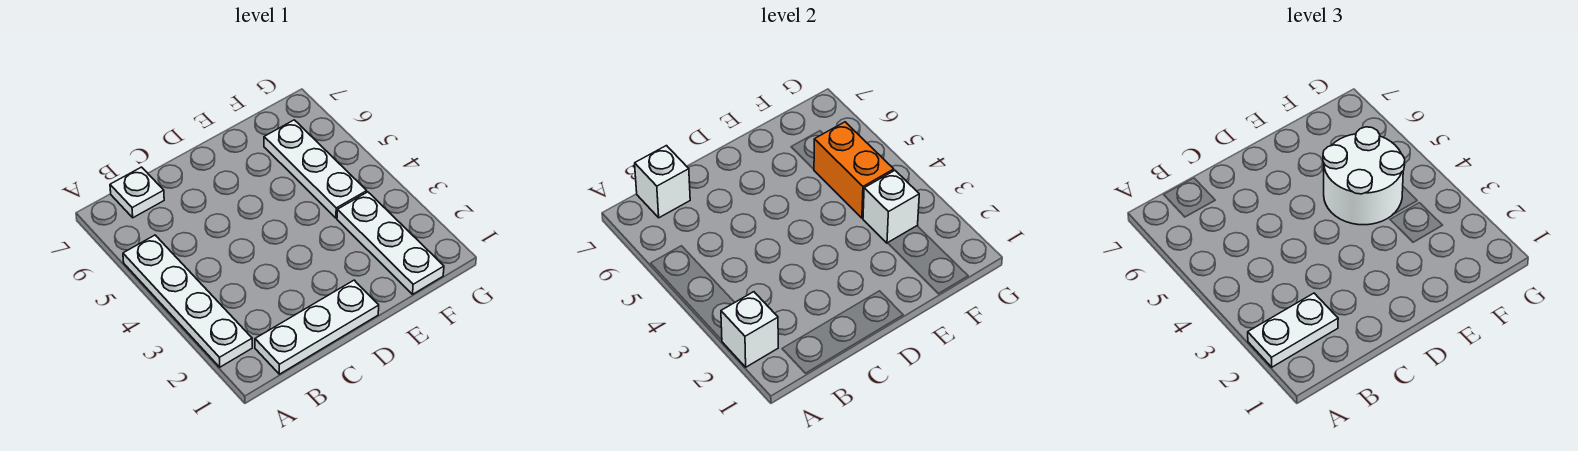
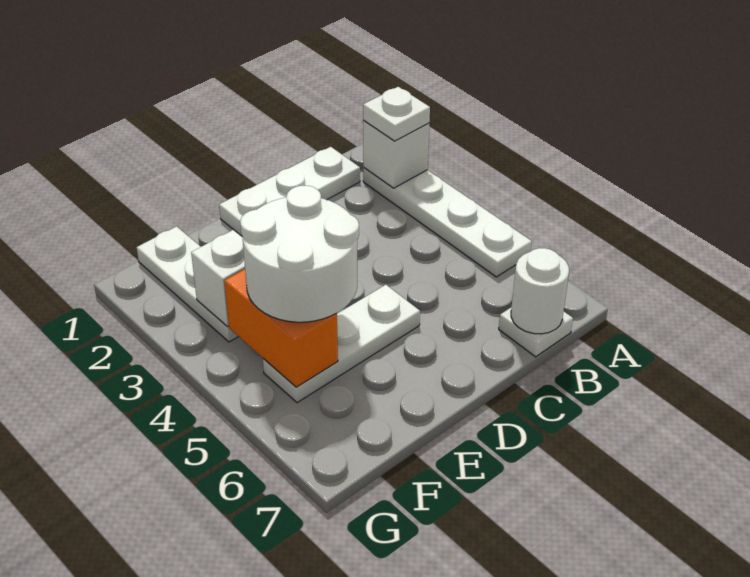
white 1x2 plate [1248,293,1338,367] -> white 1x1 plate [363,87,430,141]
white 1x1 brick [635,146,690,218] -> white 1x1 round brick [511,248,569,334]
white 1x3 plate [264,120,367,218] -> white 1x3 plate turned to [263,285,420,403]

